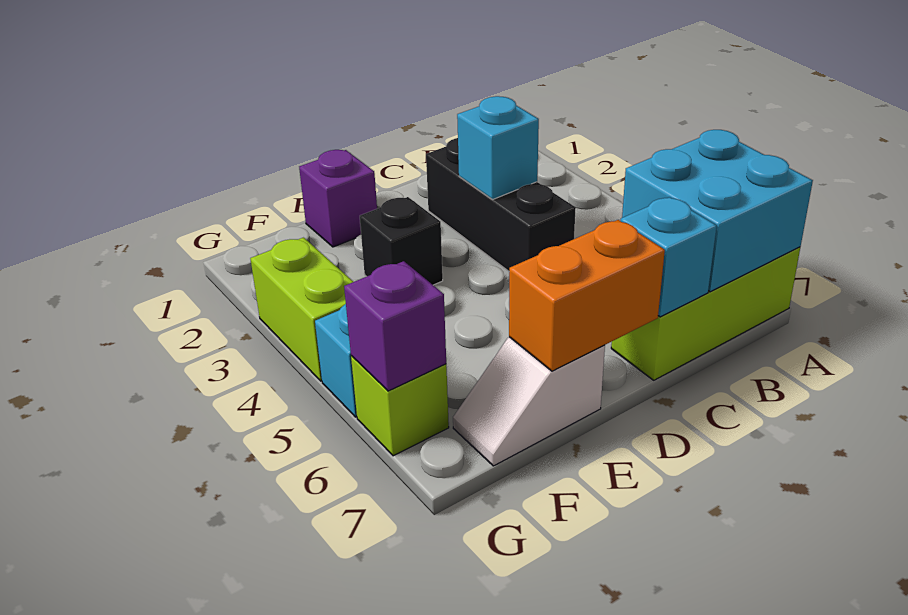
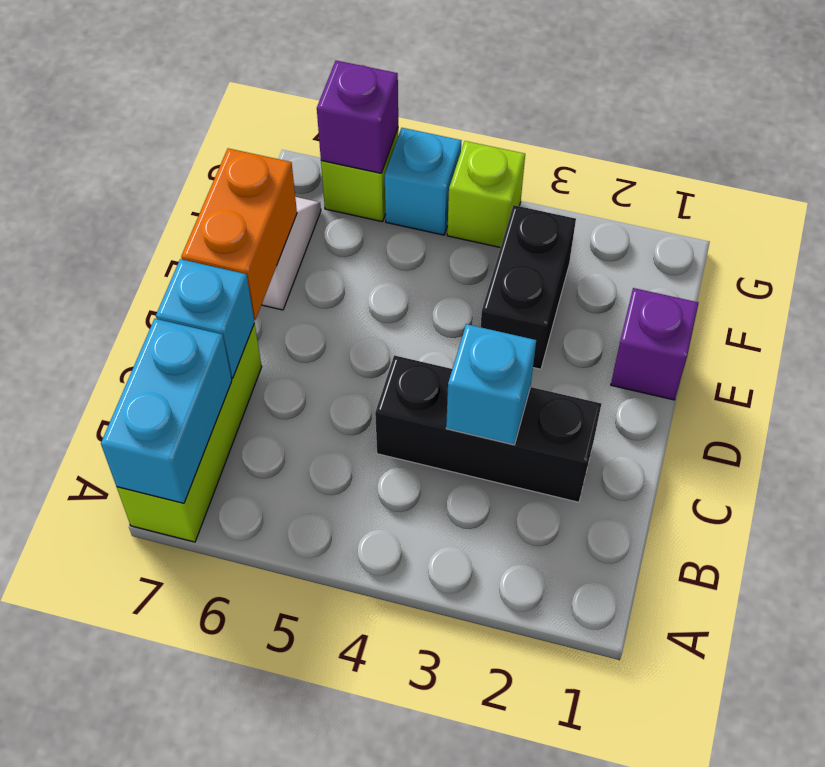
cyan 2x2 brick [622,130,813,292] -> cyan 1x2 brick [101,319,232,503]
black 1x1 brick [360,197,443,285] -> black 1x2 brick [481,205,576,369]
lime 1x2 brick [250,238,353,381] -> lime 1x1 brick [447,141,525,248]

